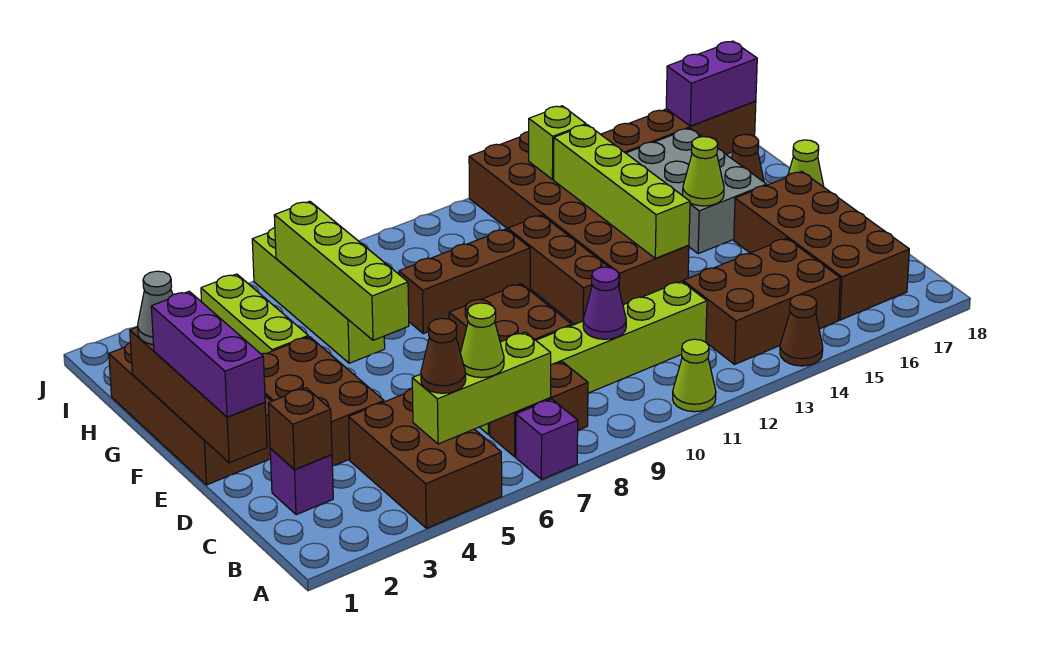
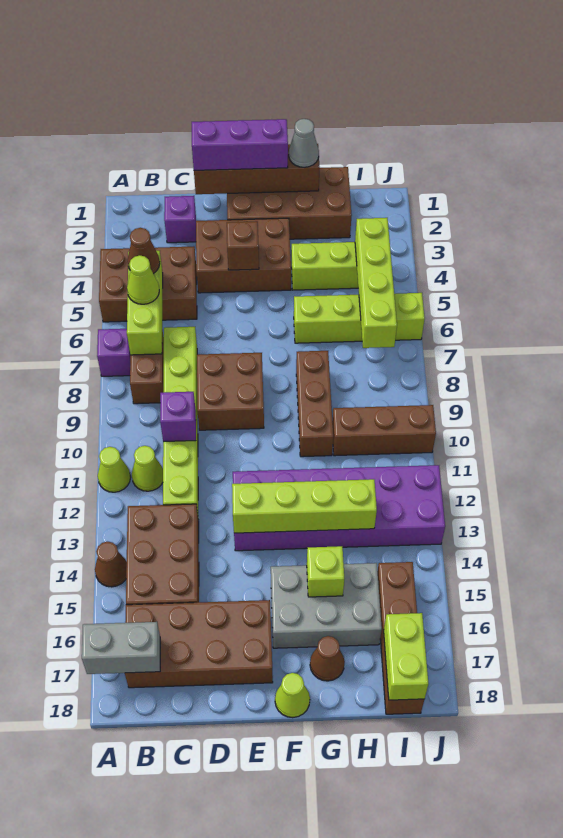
none -> grey 1x2 brick [82,622,160,674]
brown 1x1 brick [268,388,332,470] -> brown 1x1 brick moved to [227,221,259,270]
purple 1x1 cone [583,267,626,339] -> purple 1x1 brick [160,392,196,442]
brown 1x3 brick [508,215,609,324] -> brown 1x3 brick moved to [332,405,436,456]
brown 2x6 brick [469,132,689,305] -> purple 2x6 brick [233,465,445,551]
lime 1x4 brick [274,201,409,340] -> lime 1x4 brick turned to [355,218,397,348]
lime 1x1 cone [683,137,724,206] -> lime 1x1 cone moved to [132,446,163,491]
lime 1x1 brick [529,106,586,179] -> lime 1x1 brick moved to [307,546,344,597]
purple 1x2 brick [666,41,757,126] -> lime 1x2 brick [384,613,429,700]

